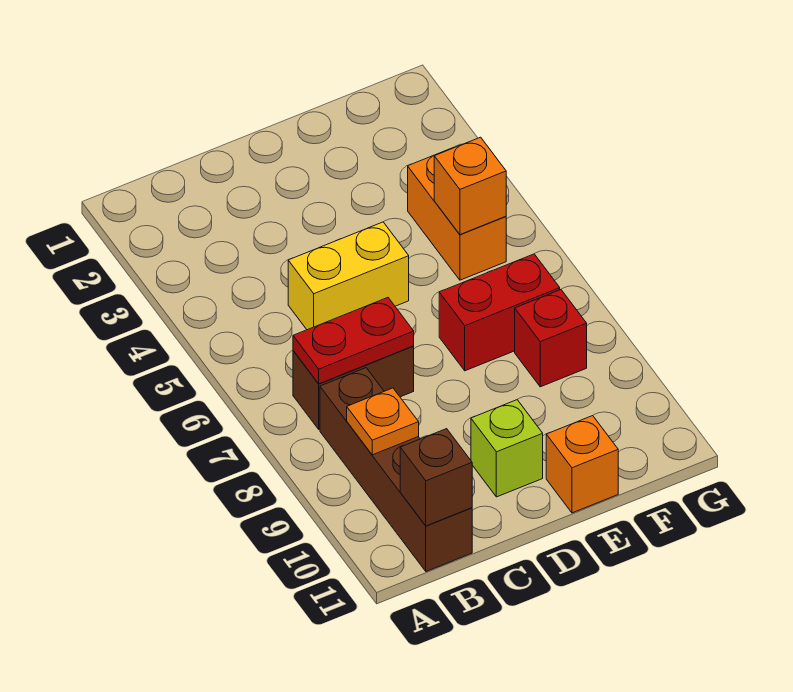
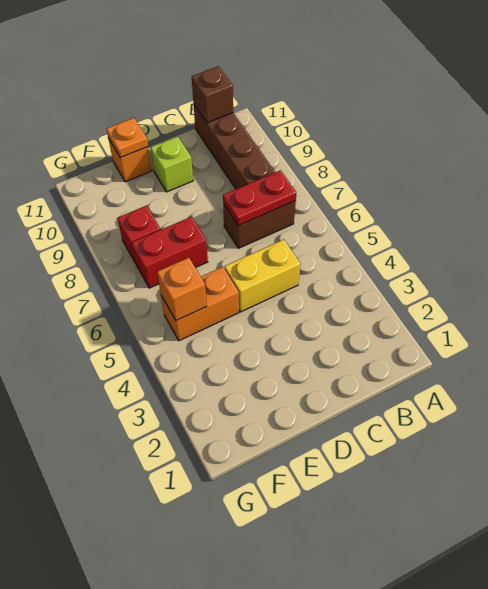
orange 1x1 plate [347,388,419,455] -> orange 1x1 plate moved to [106,118,148,158]
orange 1x2 brick [408,147,506,280] -> orange 1x2 brick turned to [161,267,239,341]

